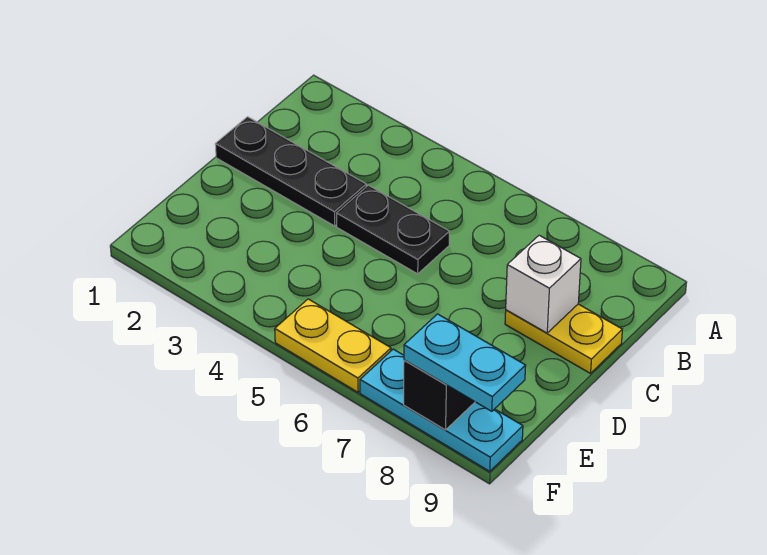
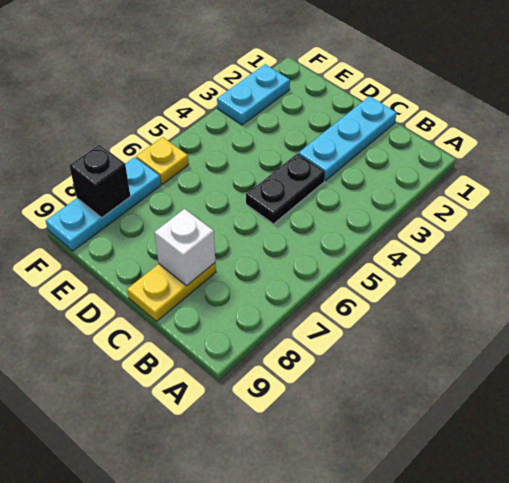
black 1x3 plate [215,117,366,226] -> cyan 1x3 plate [299,96,397,181]
yellow 1x2 plate [275,299,391,392] -> yellow 1x1 plate [136,137,189,184]
cyan 1x2 plate [404,314,526,411] -> cyan 1x2 plate moved to [217,64,290,125]

